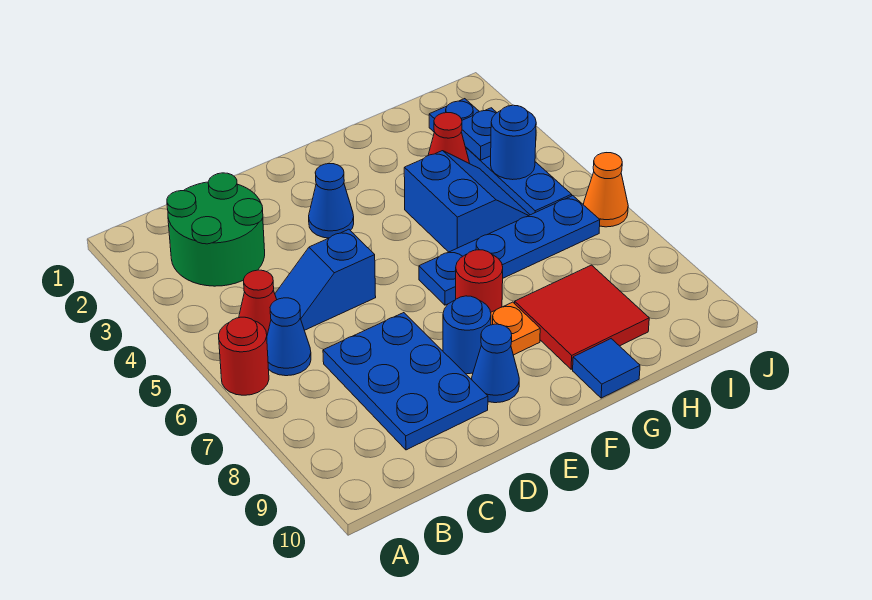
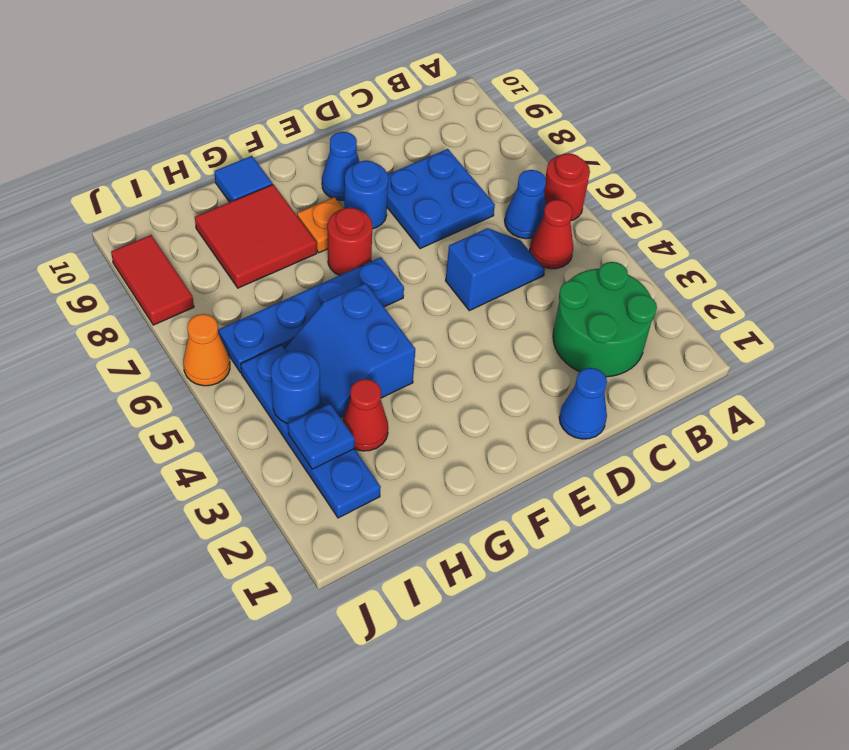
blue 2x3 plate [323,313,488,450] -> blue 2x2 plate [387,149,495,249]
blue 1x1 cone [309,164,354,238] -> blue 1x1 cone moved to [559,368,607,439]
none -> red 1x2 tile [111,235,194,325]

